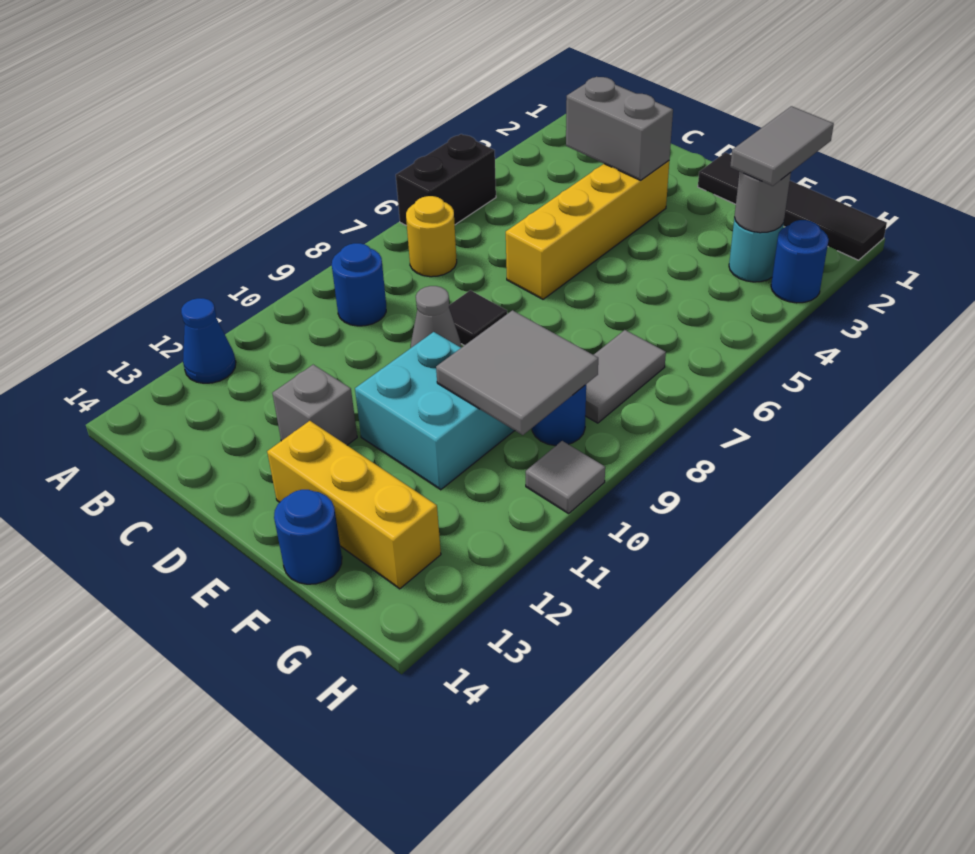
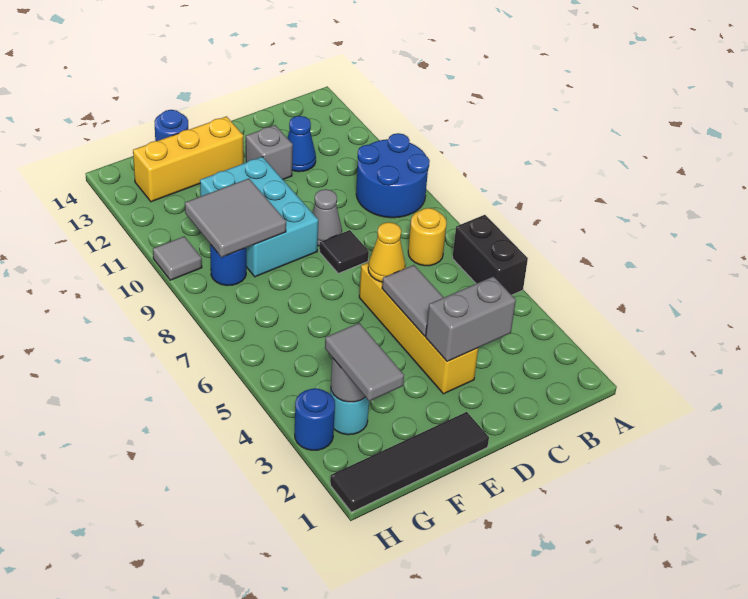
blue 1x1 cone [181,298,236,383] -> blue 1x1 cone moved to [287,116,316,172]
blue 1x1 round brick [332,243,386,326] -> blue 2x2 round brick [356,133,430,218]
none -> yellow 1x1 cone [368,222,405,282]
cyan 2x2 brick [355,332,515,490] -> cyan 2x3 brick [200,157,318,277]
grey 1x2 tile [585,330,666,423] -> grey 1x2 tile moved to [382,265,444,336]

